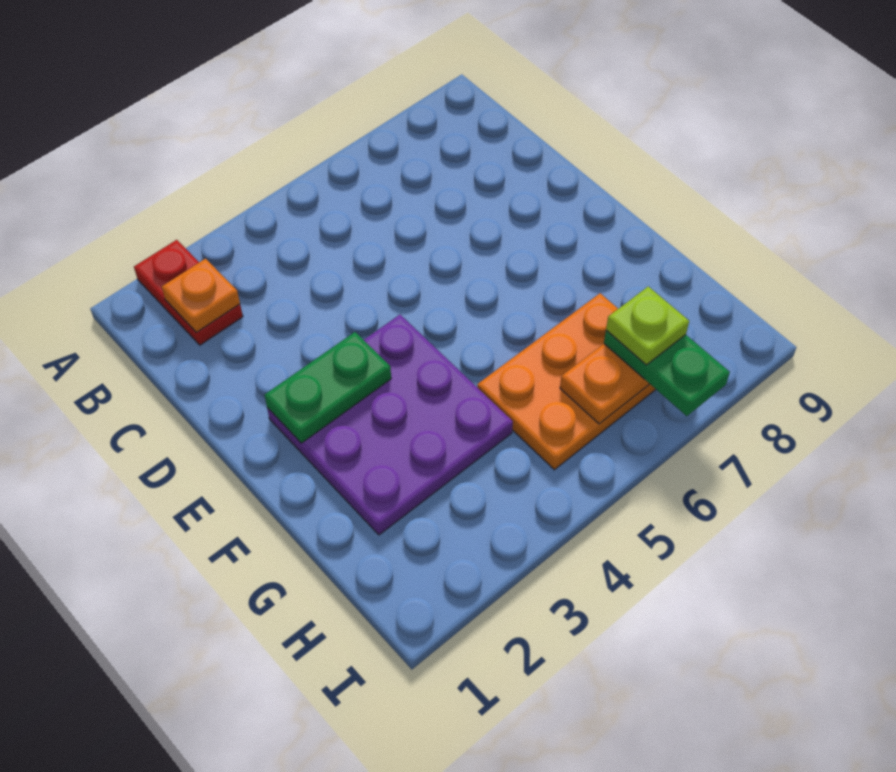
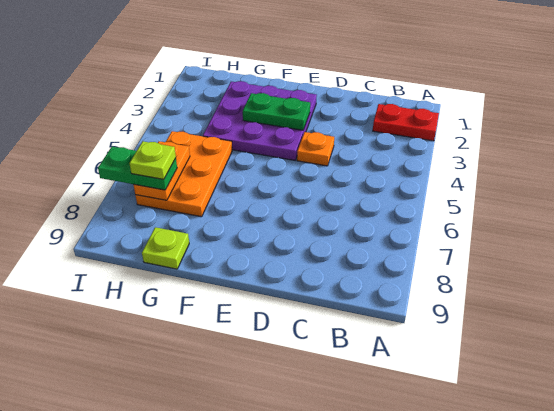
orange 1x1 plate [162,259,240,332] -> orange 1x1 plate moved to [297,132,334,166]
green 1x2 plate [265,332,391,443] -> green 1x2 plate turned to [243,93,310,130]
none -> lime 1x1 plate [142,227,189,269]

